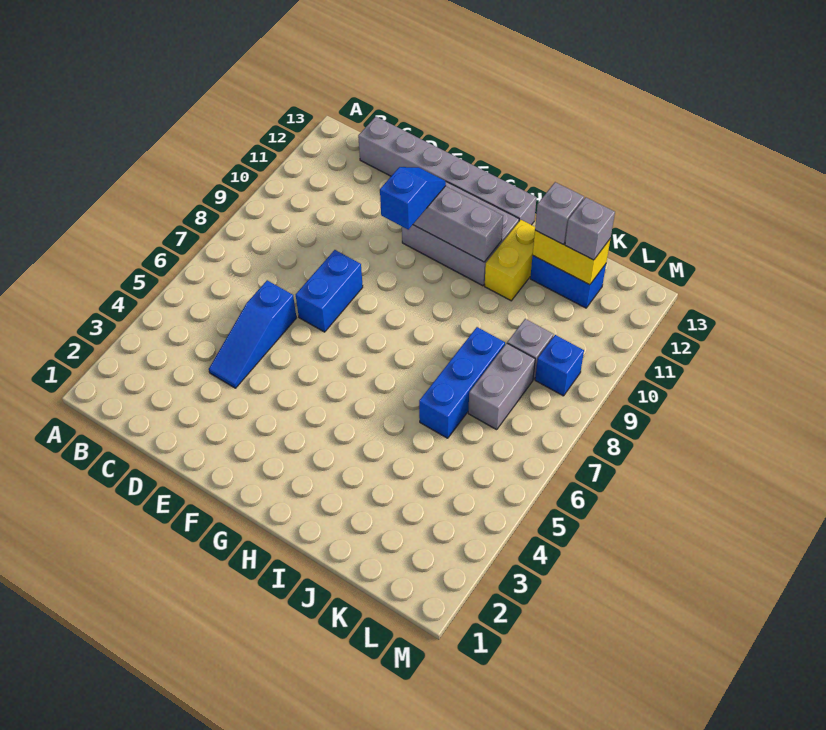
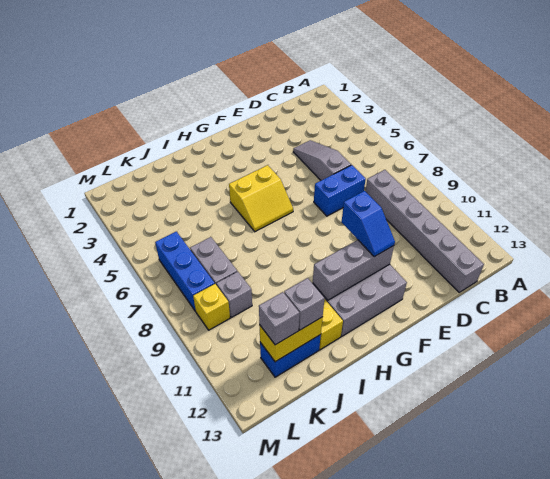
grey 1x6 brick [358,117,537,225] -> grey 1x6 brick turned to [365,170,484,292]
blue 1x3 slope [209,280,296,388] -> grey 1x3 slope [293,140,351,180]
blue 1x2 brick [296,250,363,332] -> blue 1x2 brick turned to [314,165,366,216]
none -> yellow 2x2 slope [229,165,293,232]
blue 1x3 brick [419,327,505,438] -> blue 1x3 brick moved to [155,232,215,311]
blue 1x1 brick [535,335,584,396] -> yellow 1x1 brick [193,284,230,330]

